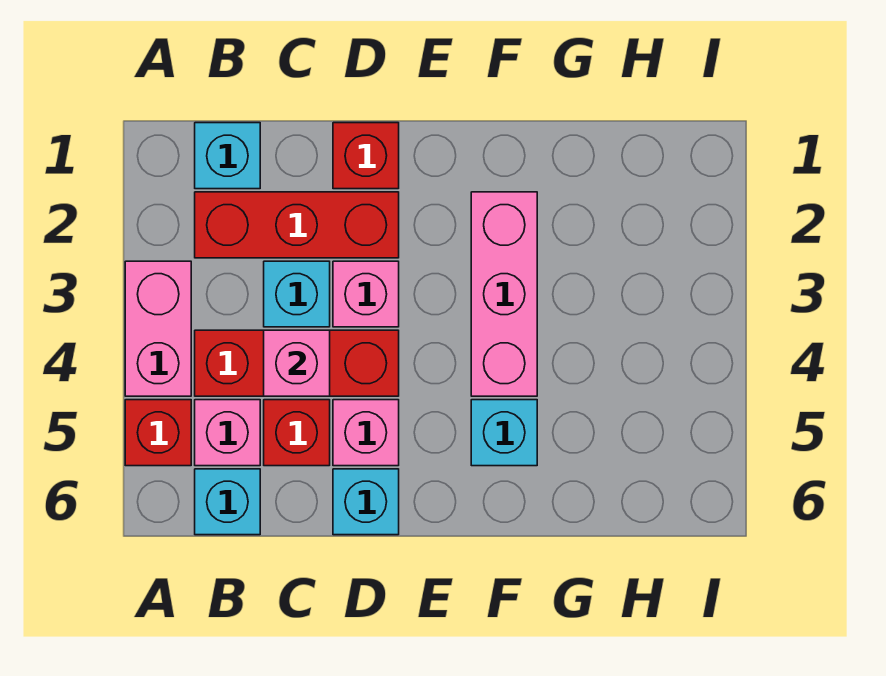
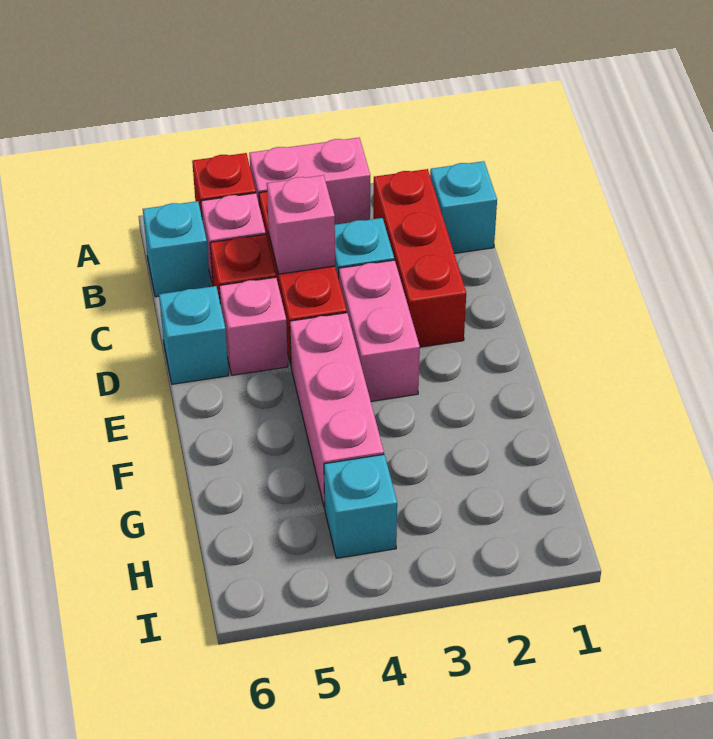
red 1x1 brick [333,123,399,189] -> none
pink 1x1 brick [333,261,399,327] -> pink 1x2 brick [339,260,420,401]
pink 1x3 brick [471,192,537,396] -> pink 1x3 brick turned to [290,313,384,508]
cyan 1x1 brick [471,400,537,466] -> cyan 1x1 brick moved to [324,454,397,558]

